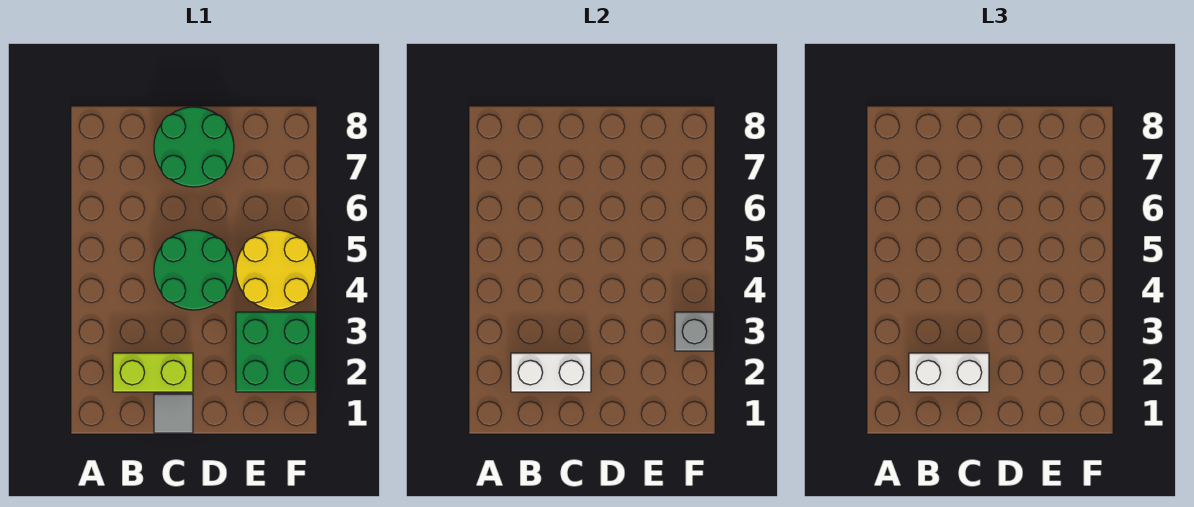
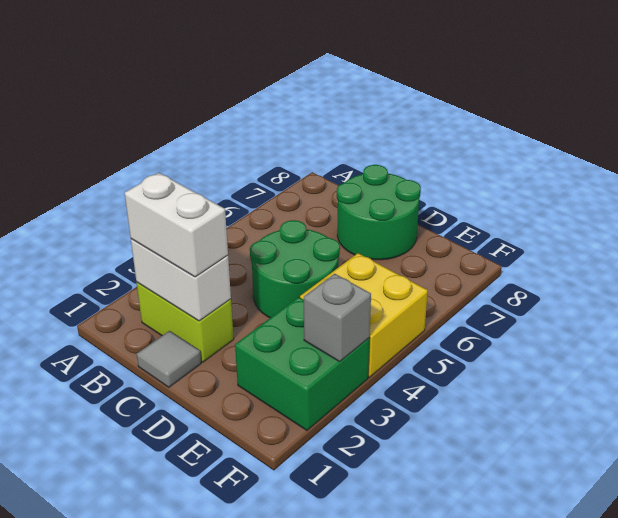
yellow 2x2 round brick [236,230,316,310] -> yellow 2x2 brick [300,253,428,377]

